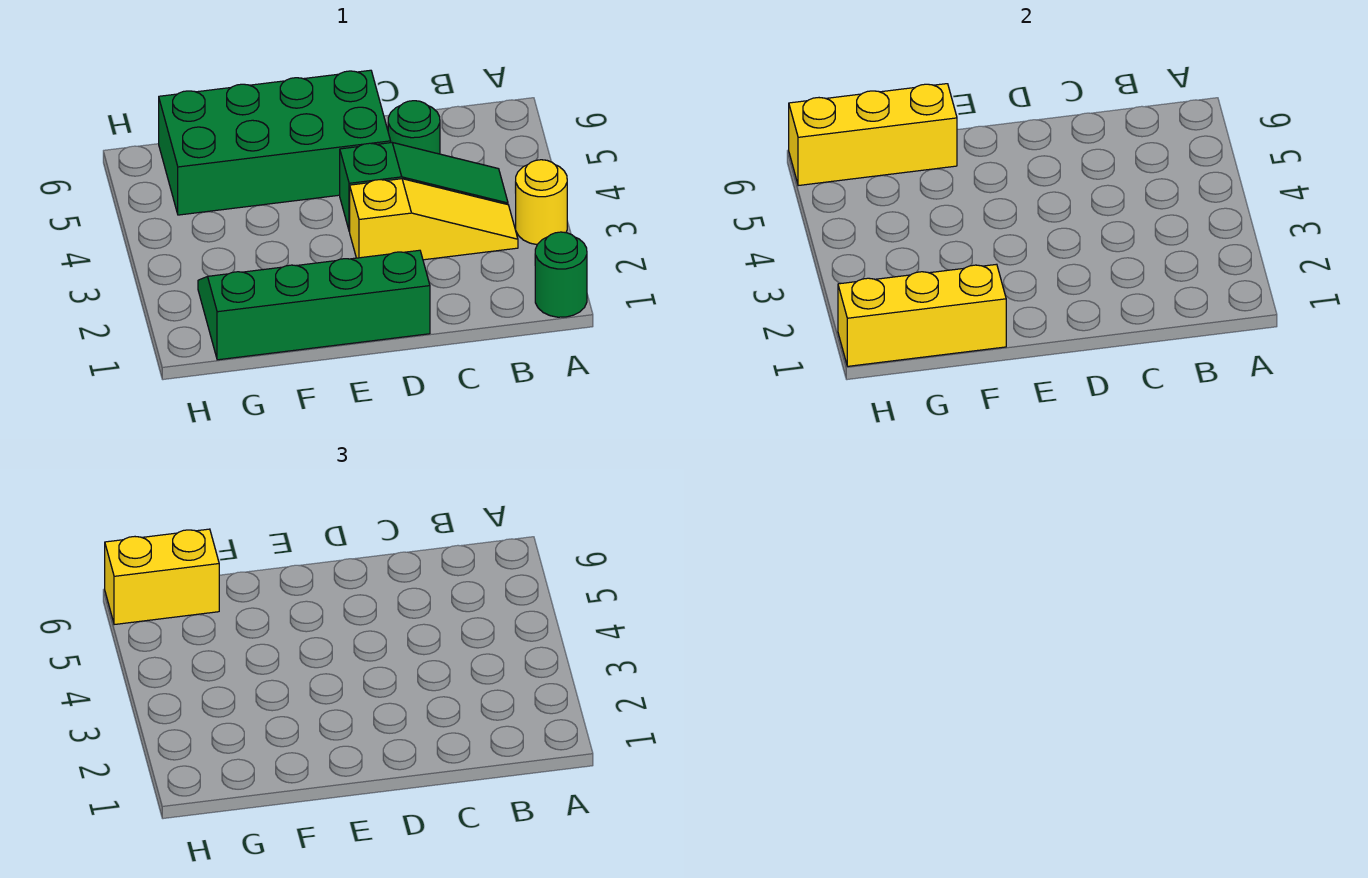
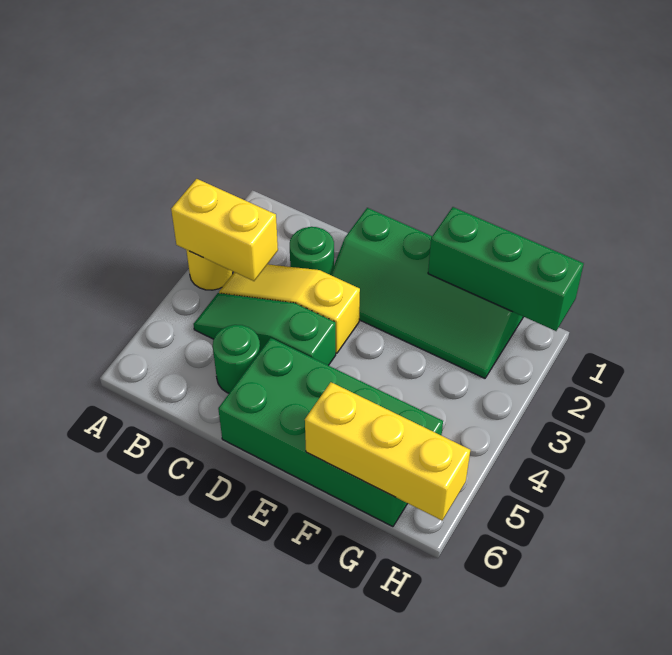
green 1x1 round brick [535,232,587,317] -> green 1x1 round brick moved to [290,227,334,275]
yellow 1x3 brick [838,264,1006,366] -> green 1x3 brick [428,207,584,331]
yellow 1x2 brick [105,529,219,625] -> yellow 1x2 brick moved to [171,179,278,281]

